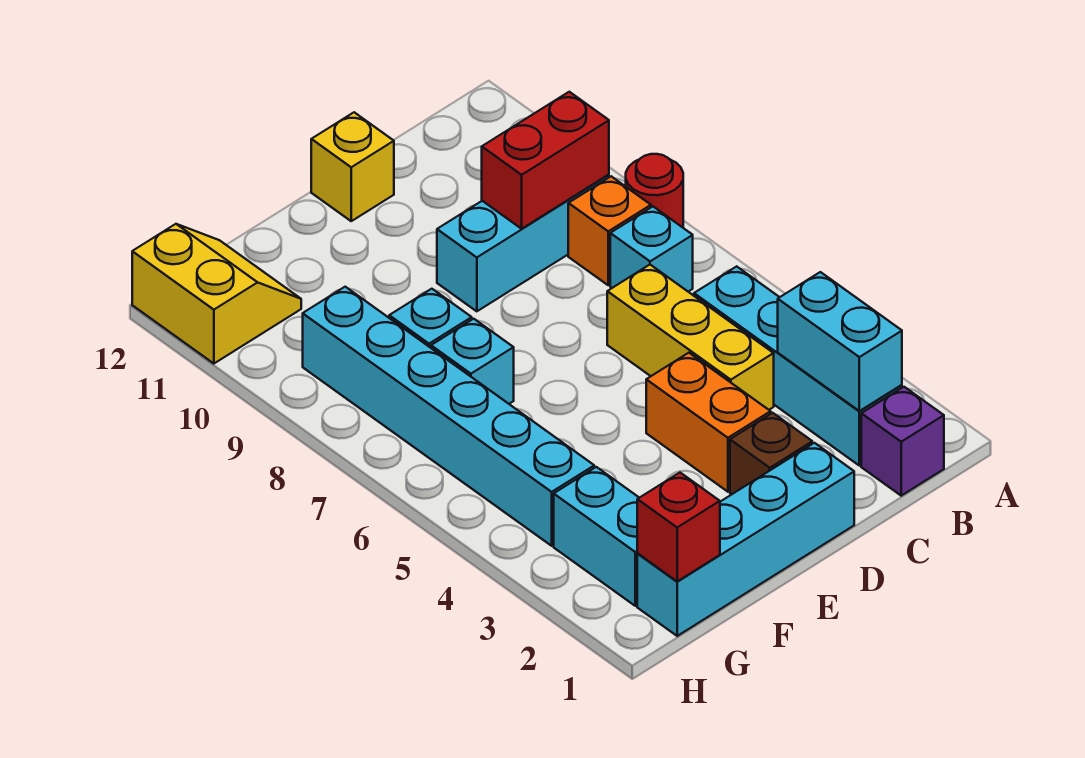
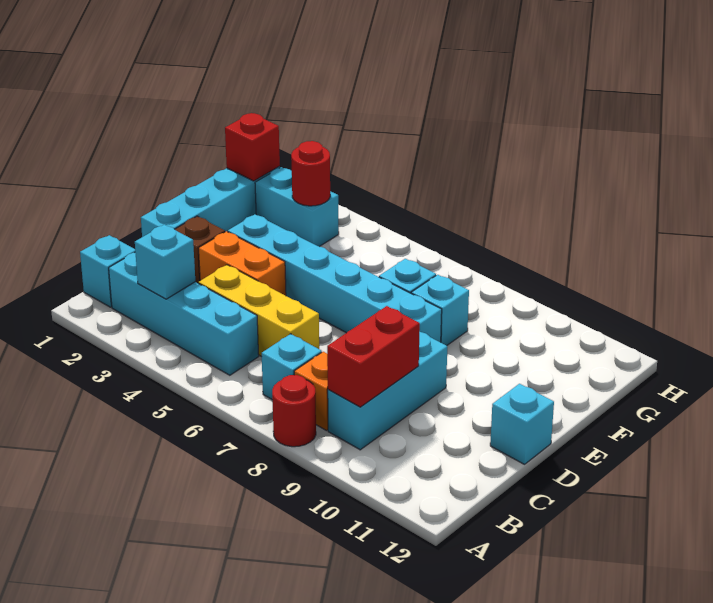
purple 1x1 brick [861,387,944,496] -> cyan 1x1 brick [80,235,135,307]
cyan 1x2 brick [778,272,902,411] -> cyan 1x1 brick [135,224,195,299]
yellow 1x1 brick [311,112,394,221] -> cyan 1x1 brick [490,384,554,464]
none -> red 1x1 round brick [291,141,330,206]
cyan 1x6 brick [303,287,594,546] -> cyan 1x6 brick moved to [228,214,442,342]
yellow 2x2 slope [132,224,301,364] -> none

